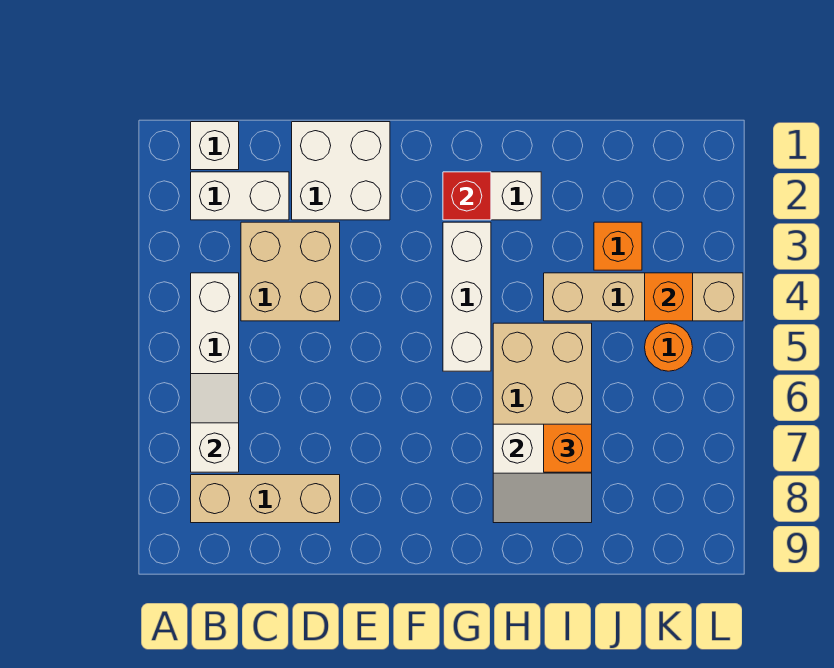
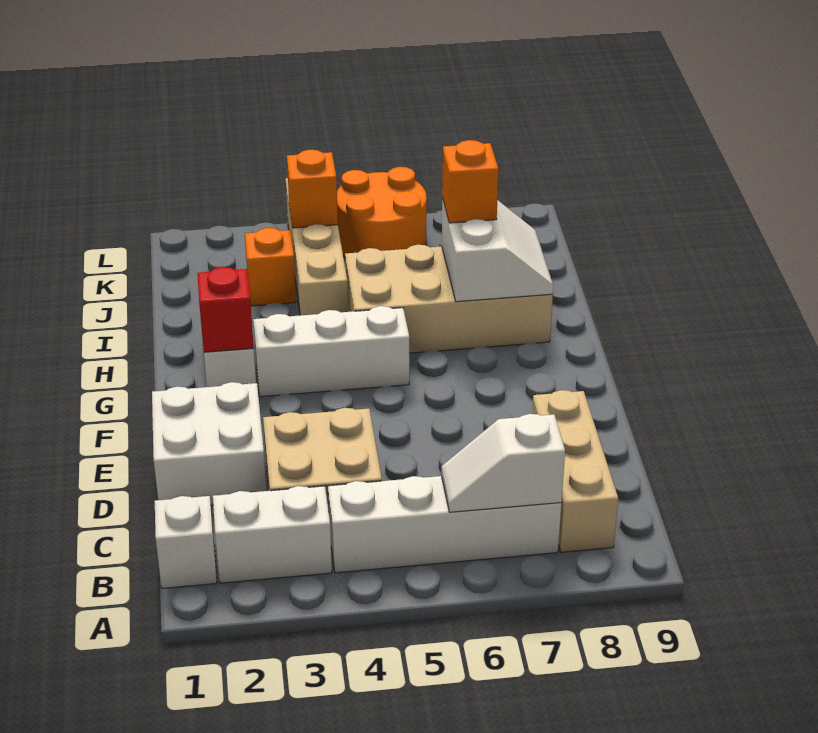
white 1x2 brick [191,172,289,220] -> white 1x2 brick turned to [213,486,332,583]
orange 1x1 round brick [645,323,693,371] -> orange 2x2 round brick [337,167,427,257]

